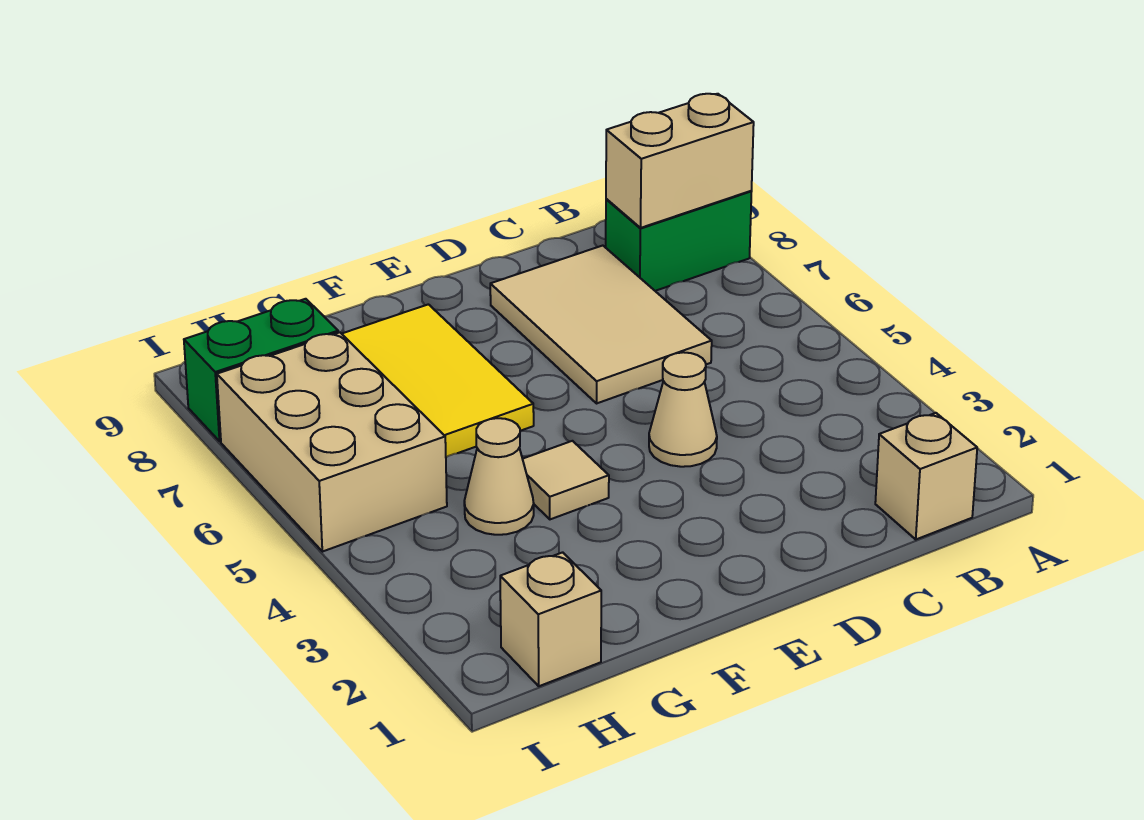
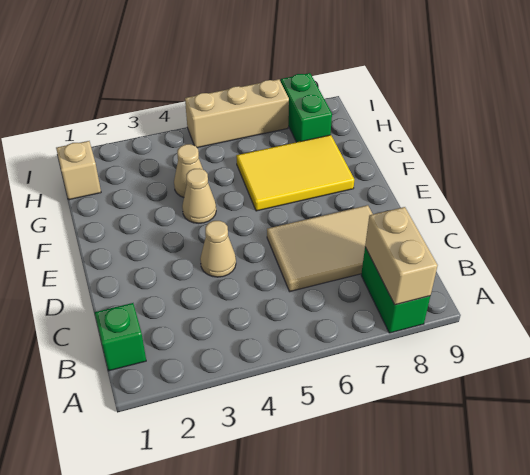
tan 1x1 brick [875,413,977,539] -> green 1x1 brick [95,303,146,371]
tan 1x1 tile [523,441,609,519] -> tan 1x1 cone [182,168,216,223]
tan 2x3 brick [217,332,447,552] -> tan 1x3 brick [185,79,289,148]

